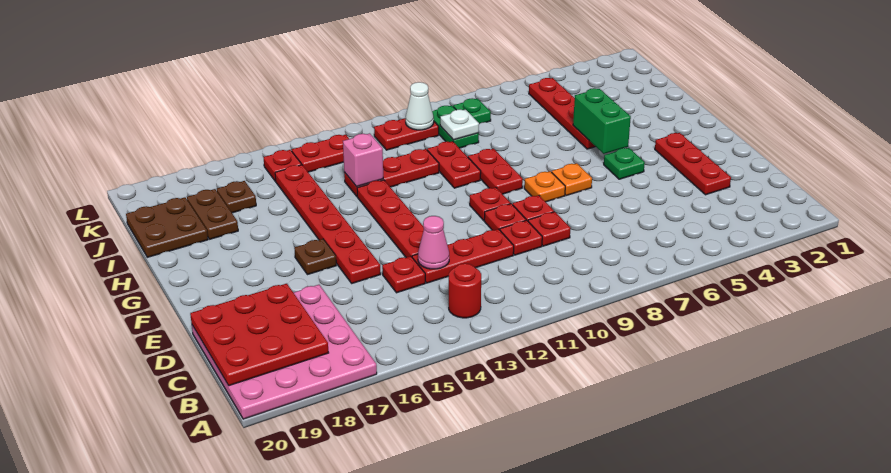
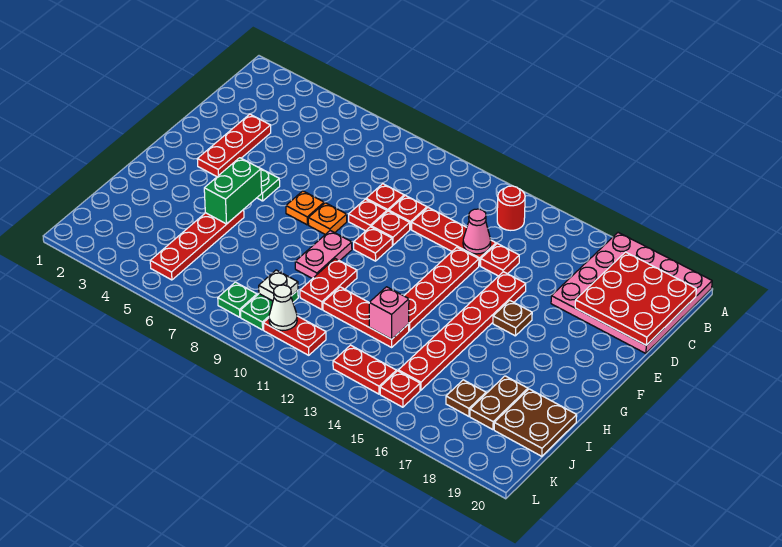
red 1x2 plate [468,149,523,194] -> pink 1x2 plate [295,231,352,279]

